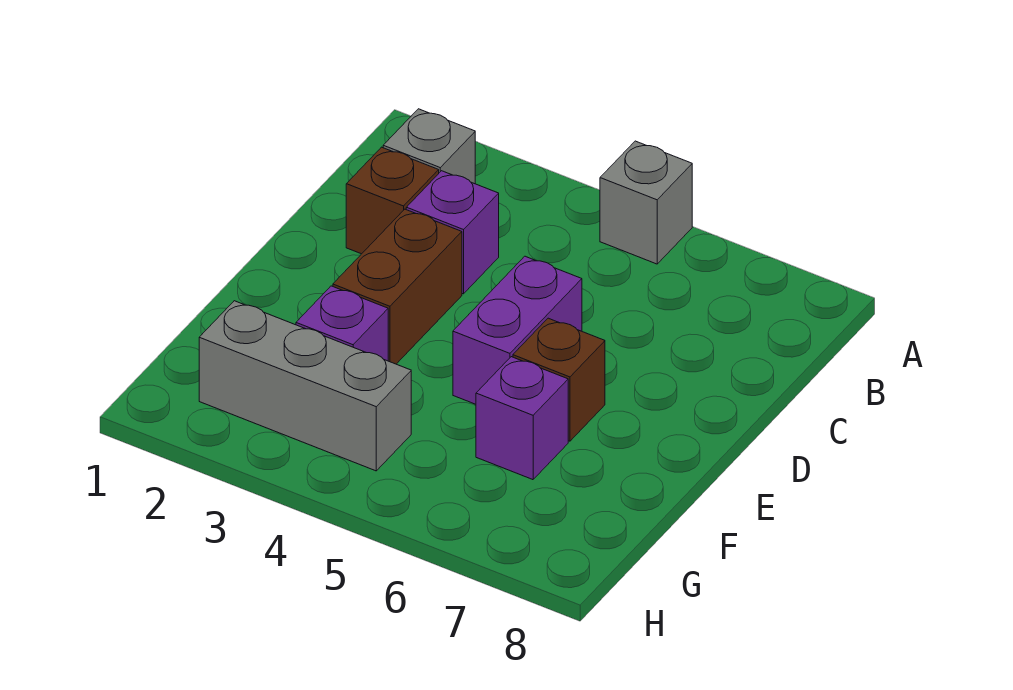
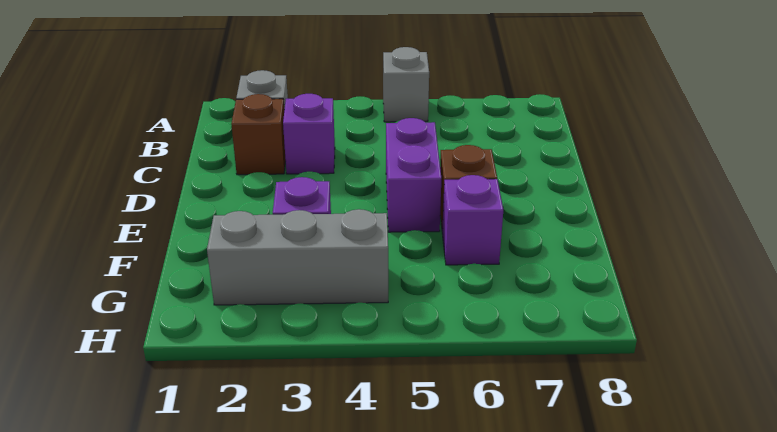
brown 1x2 brick [333,209,462,364] -> none

